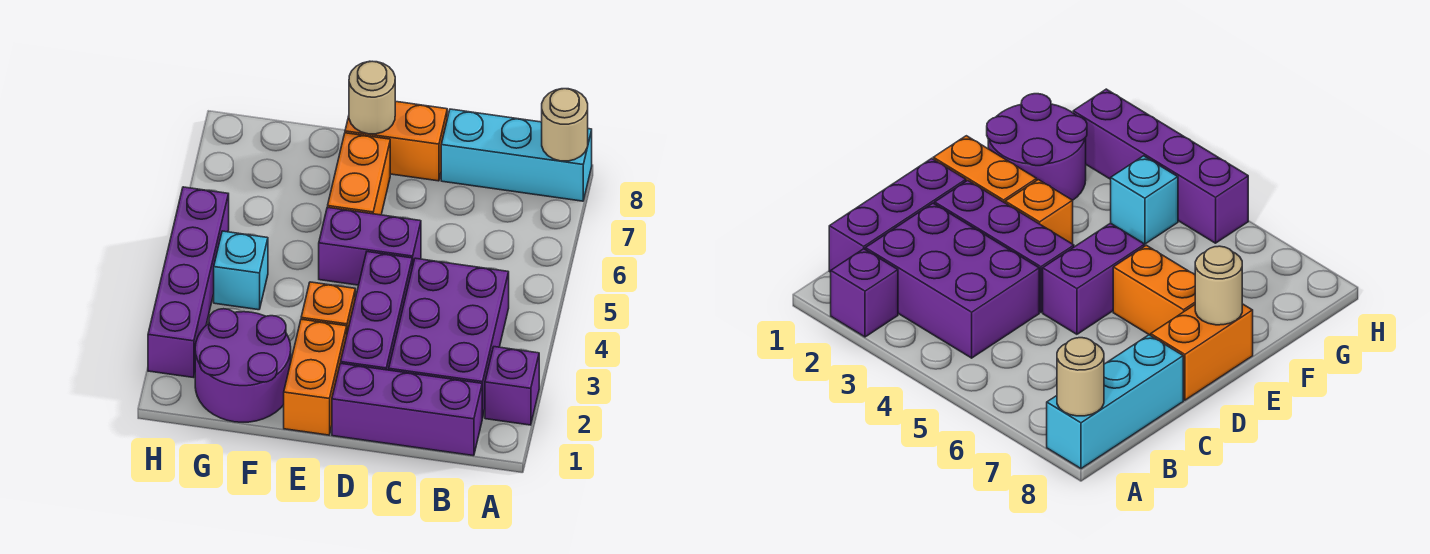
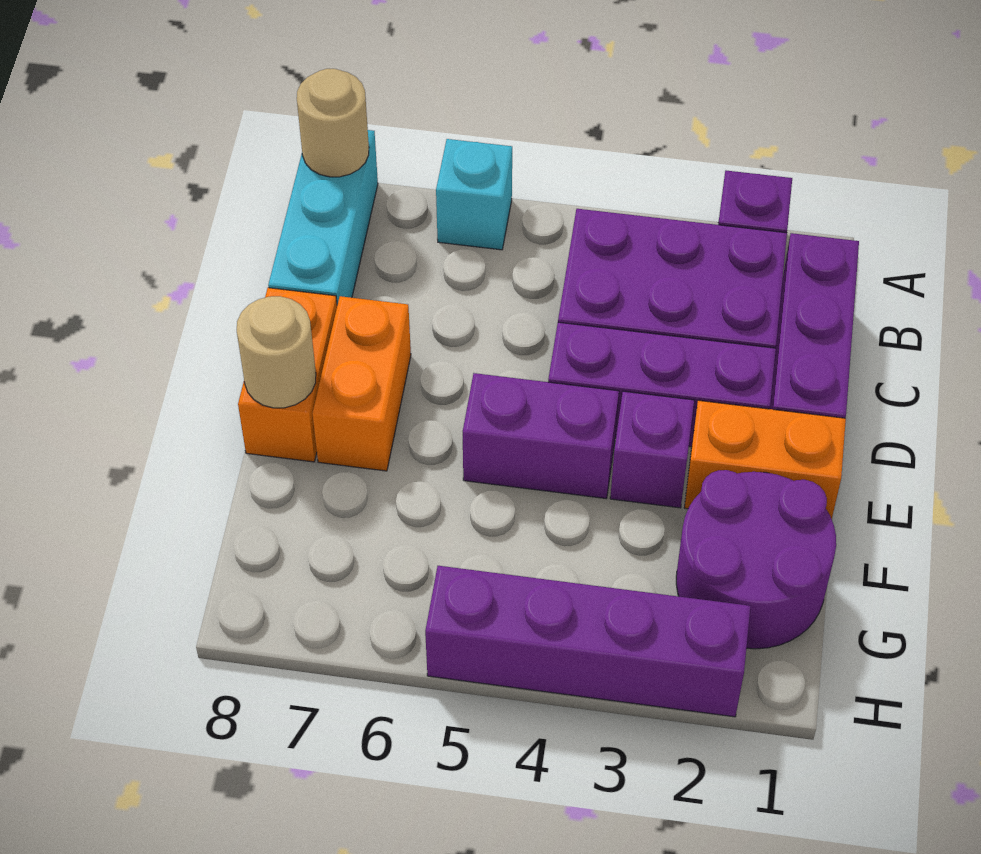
purple 1x2 brick [319,207,421,285] -> purple 1x2 brick turned to [463,373,619,498]
orange 1x1 brick [301,282,355,332] -> purple 1x1 brick [610,391,694,508]
orange 1x2 brick [328,133,390,215] -> orange 1x2 brick turned to [312,296,411,471]
cyan 1x1 brick [214,231,268,310] -> cyan 1x1 brick moved to [436,139,512,250]

